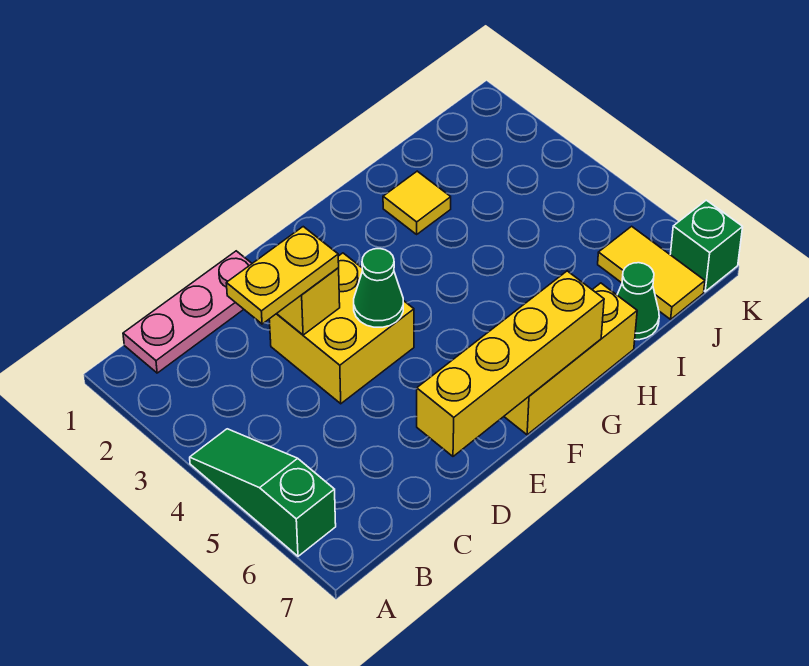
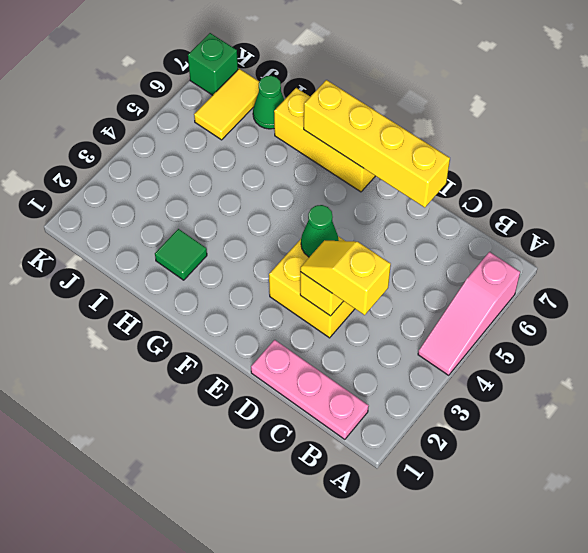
green 1x3 slope [190,429,336,556] -> pink 1x3 slope [418,252,520,375]
yellow 1x2 plate [226,227,339,324] -> yellow 1x2 slope [300,241,391,315]
yellow 1x1 tile [383,171,451,234] -> green 1x1 tile [155,229,207,280]

